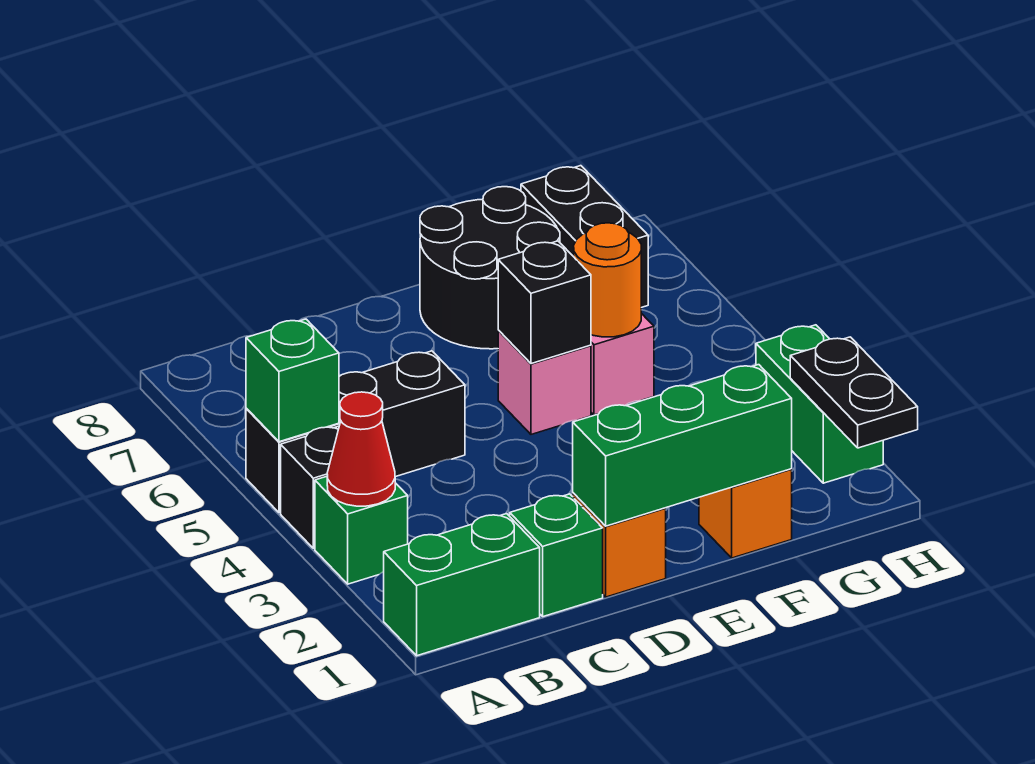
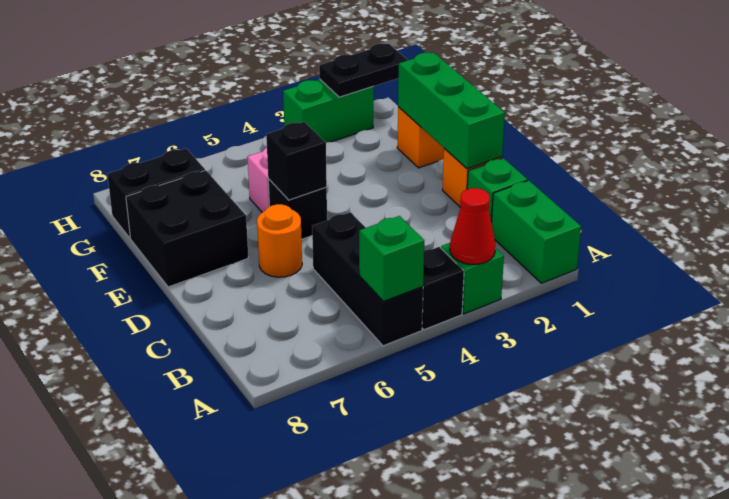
pink 1x1 brick [498,331,591,434] -> black 1x1 brick [268,179,327,239]
black 2x2 round brick [420,187,560,349] -> black 2x2 brick [126,170,248,287]
orange 1x1 round brick [574,223,641,337] -> orange 1x1 round brick moved to [257,204,302,277]

